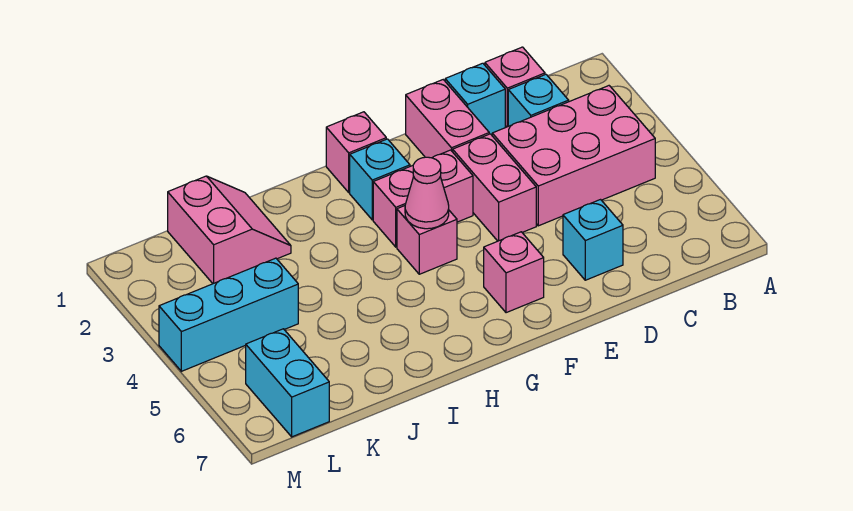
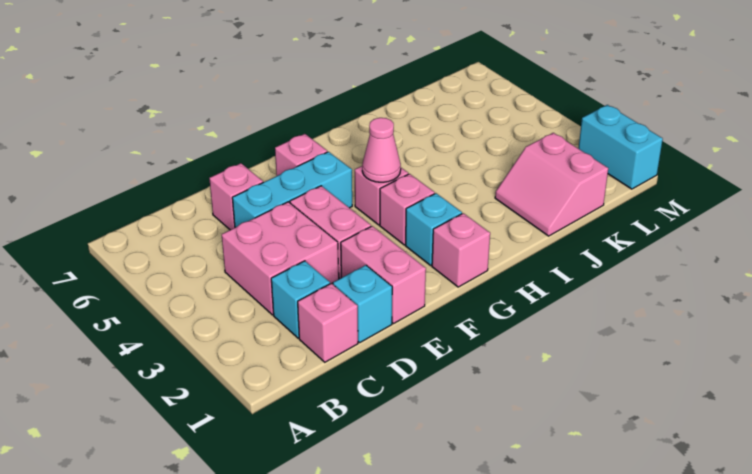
pink 2x3 brick [492,86,655,226] -> pink 2x2 brick [222,202,339,315]
cyan 1x1 brick [563,200,623,280] -> pink 1x1 brick [209,163,263,230]
pink 1x2 brick [373,150,473,247] -> pink 1x1 brick [380,174,435,245]
cyan 1x3 brick [159,258,298,371] -> cyan 1x3 brick moved to [232,152,352,227]
cyan 1x2 brick [246,329,329,437] -> cyan 1x2 brick moved to [578,105,663,189]

